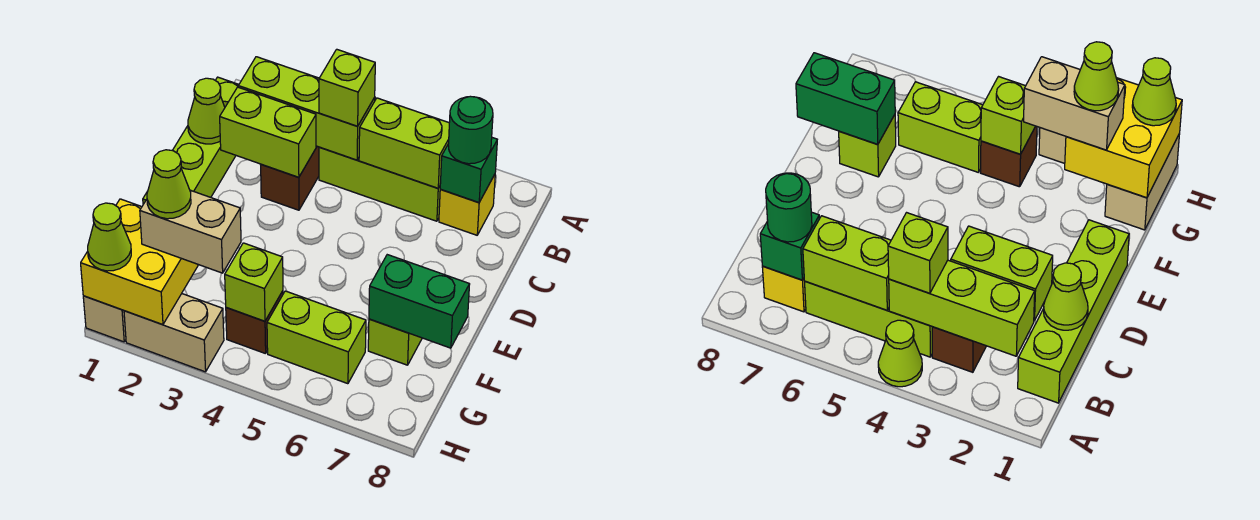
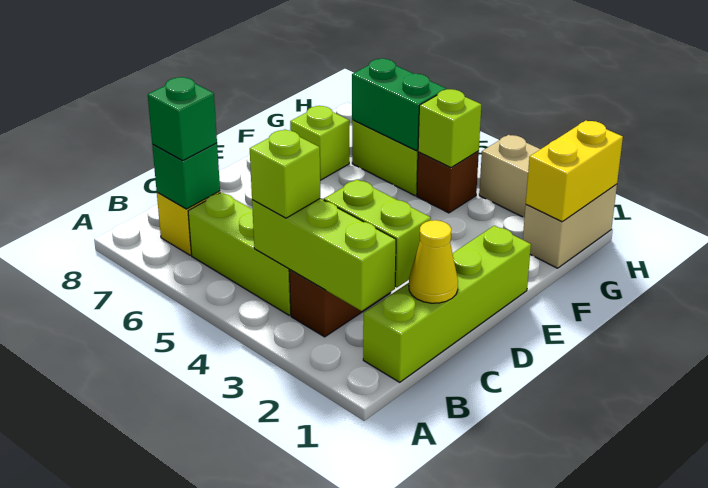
lime 1x1 cone [878,320,922,387] -> none
lime 1x2 brick [359,98,449,188] -> none
green 1x1 round brick [448,96,493,164] -> green 1x1 brick [148,77,217,161]
lime 1x1 cone [188,78,225,144] -> yellow 1x1 cone [409,220,458,303]
green 1x2 brick [369,255,470,348] -> green 1x2 brick moved to [352,59,446,151]
yellow 2x2 brick [81,199,198,325] -> yellow 1x2 brick [526,121,623,222]
tan 1x2 brick [140,190,241,273] -> none
lime 1x1 cone [147,150,191,219] -> none
lime 1x1 cone [88,203,131,271] -> none

